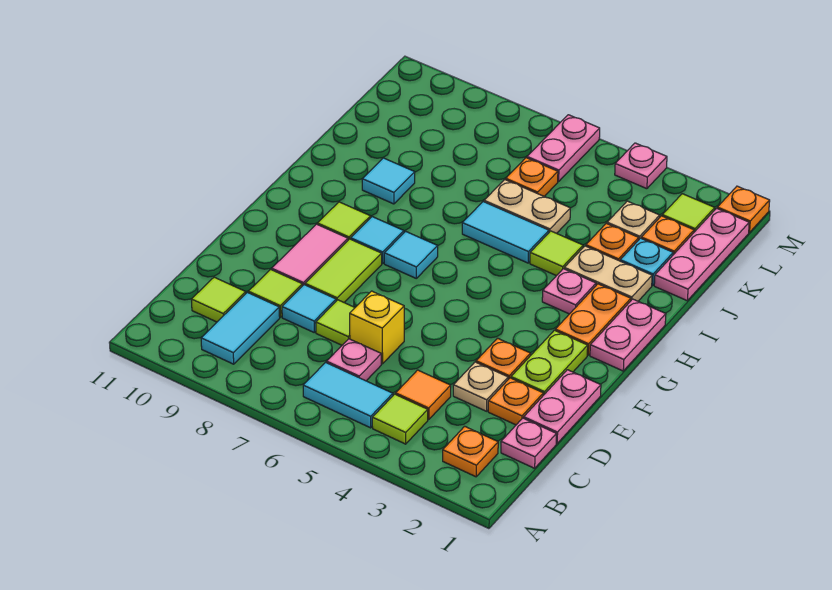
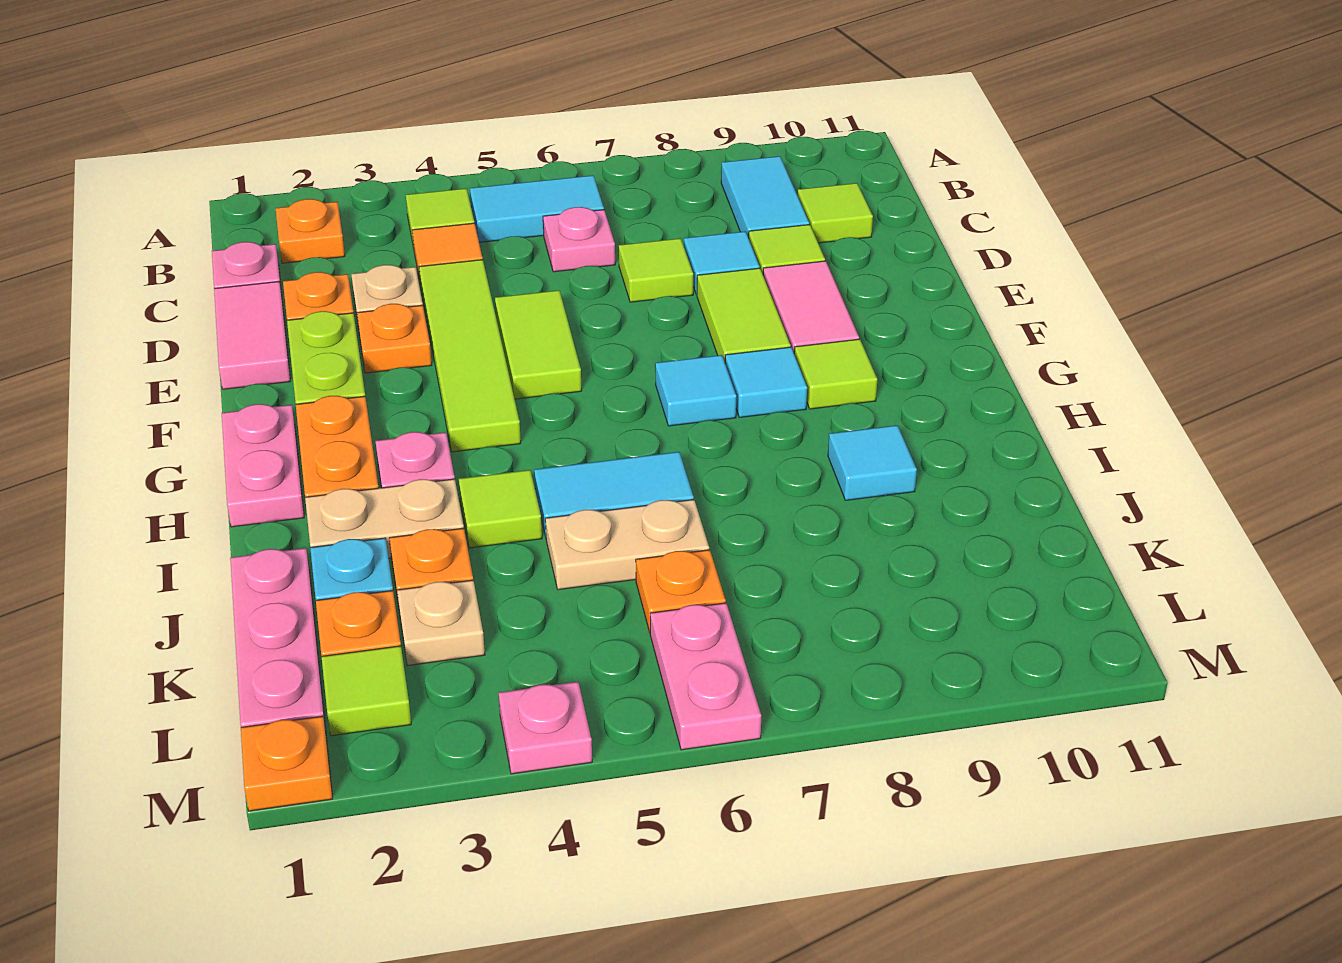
pink 1x2 plate [524,370,601,444] -> pink 1x2 tile [214,281,290,389]
none -> lime 1x4 tile [419,260,521,452]
yellow 1x1 brick [350,291,404,364] -> none
none -> lime 1x2 tile [495,290,582,399]

